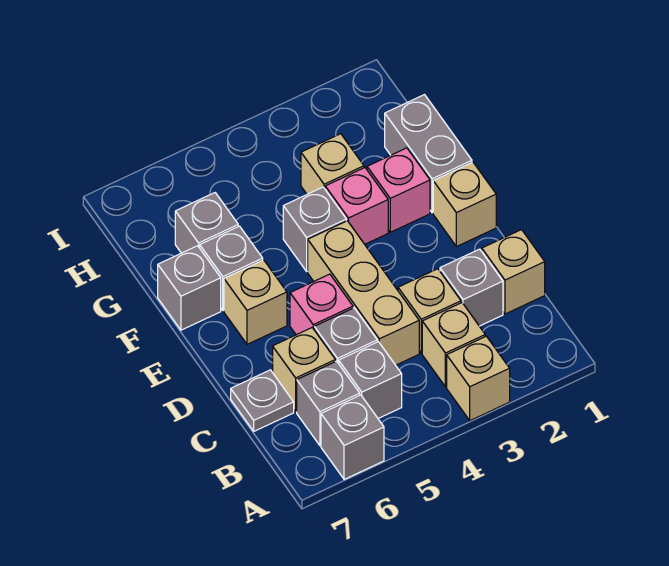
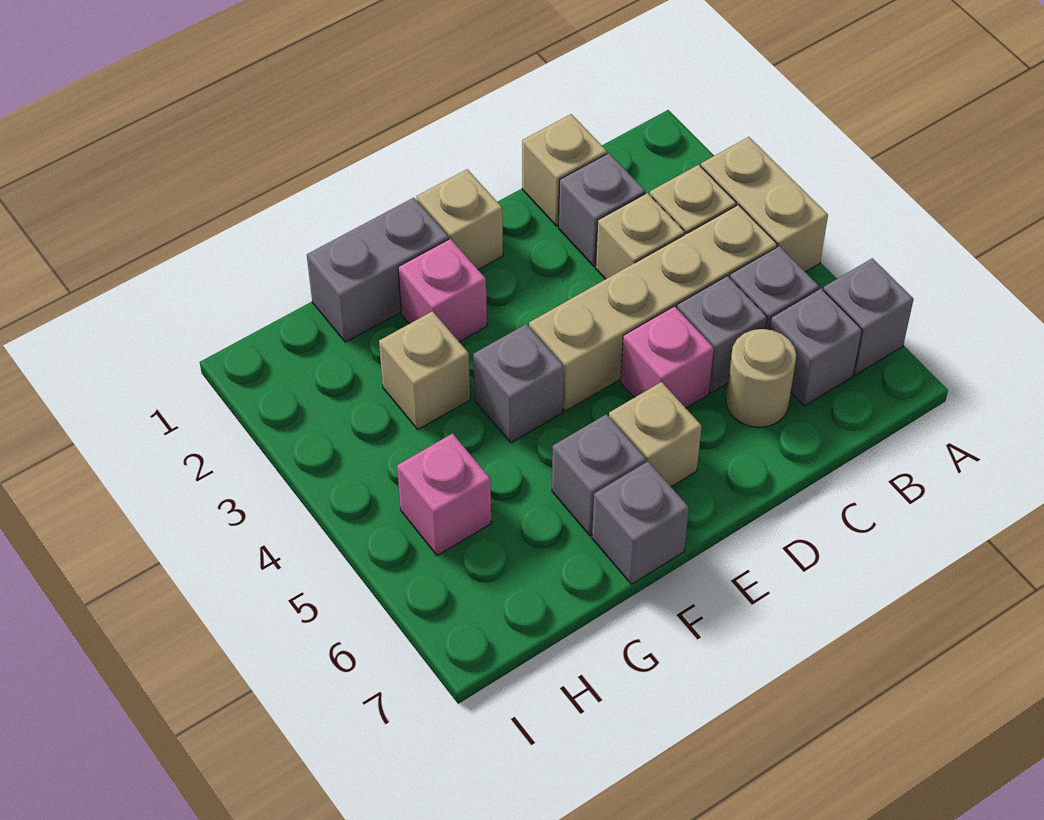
tan 1x1 brick [447,336,510,421] -> tan 1x2 brick [701,137,828,272]
tan 1x3 brick [308,221,419,365] -> tan 1x4 brick [529,205,777,411]
tan 1x1 brick [273,328,335,412] -> tan 1x1 round brick [726,329,796,427]
grey 1x1 plate [231,370,294,431] -> none
pink 1x1 brick [325,168,388,244] -> pink 1x1 brick moved to [397,434,491,556]
grey 1x1 brick [175,193,238,253] -> none

